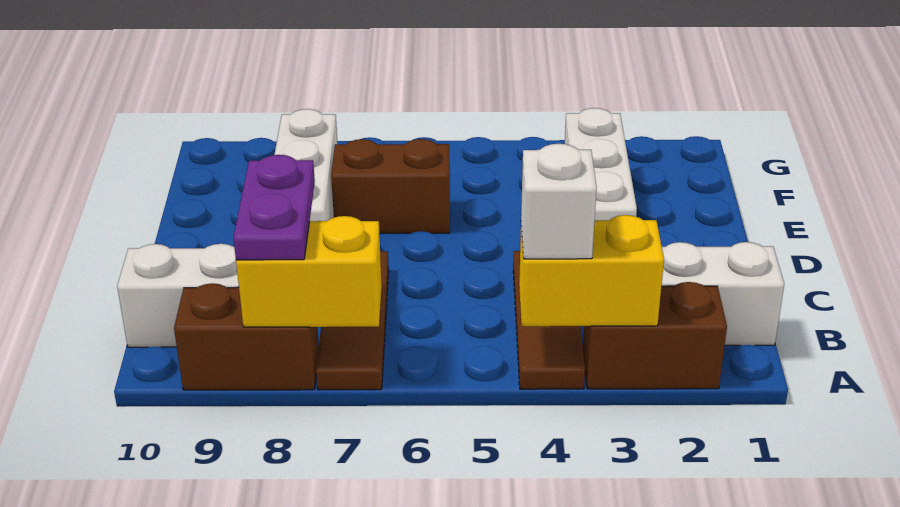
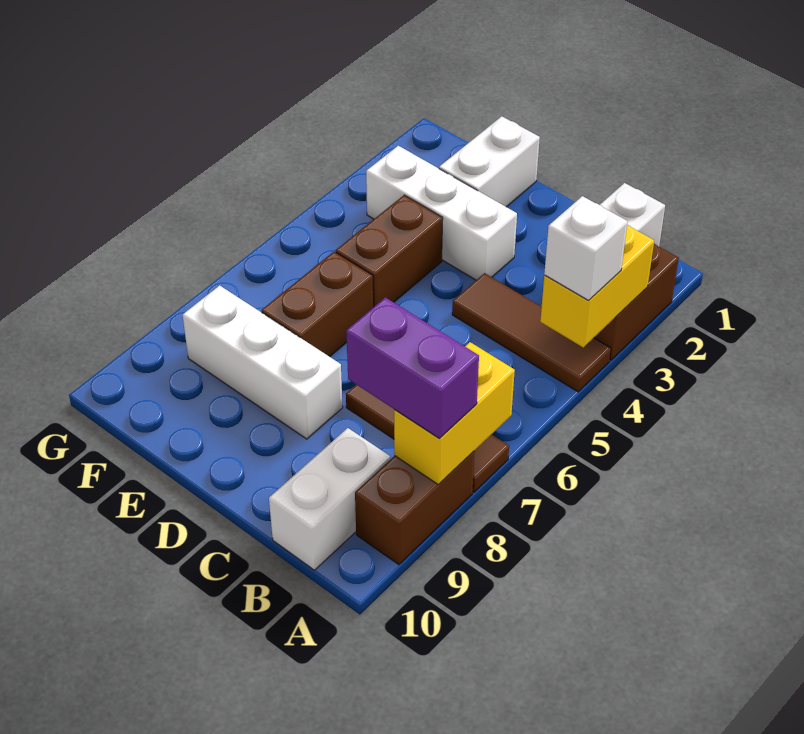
purple 1x2 plate [233,155,315,260] -> purple 1x2 brick [346,297,479,439]
none -> white 1x2 brick [439,116,540,207]
none -> brown 1x2 brick [336,195,443,307]

